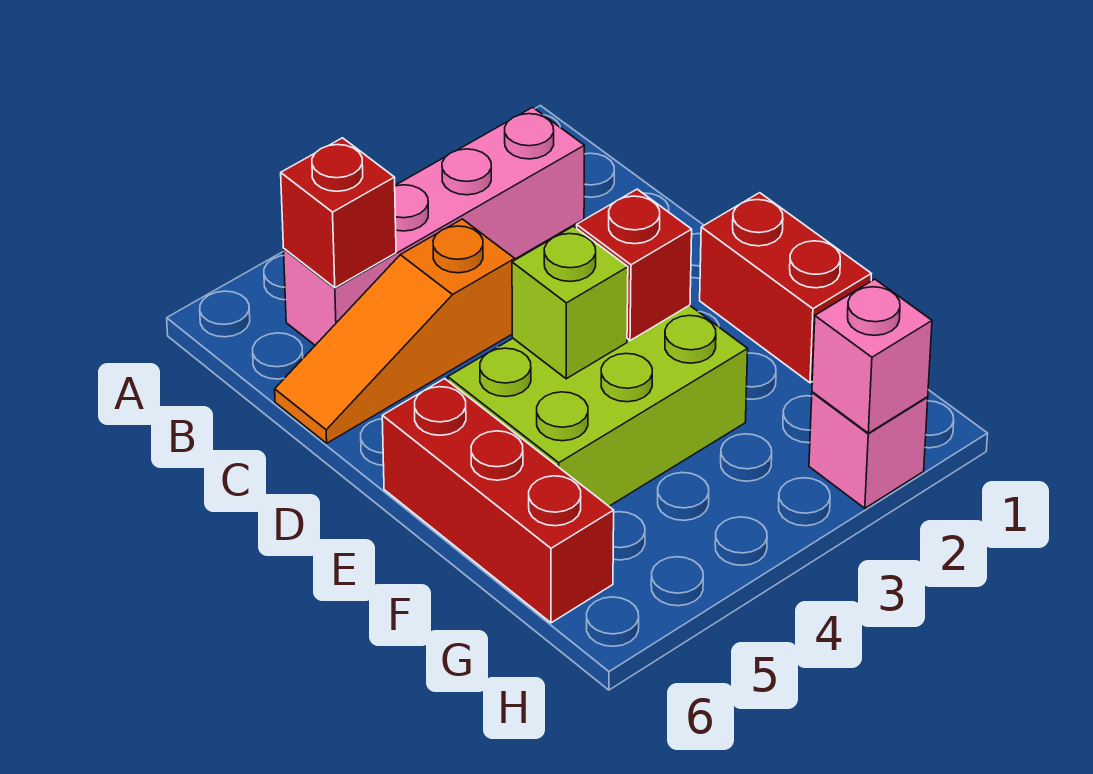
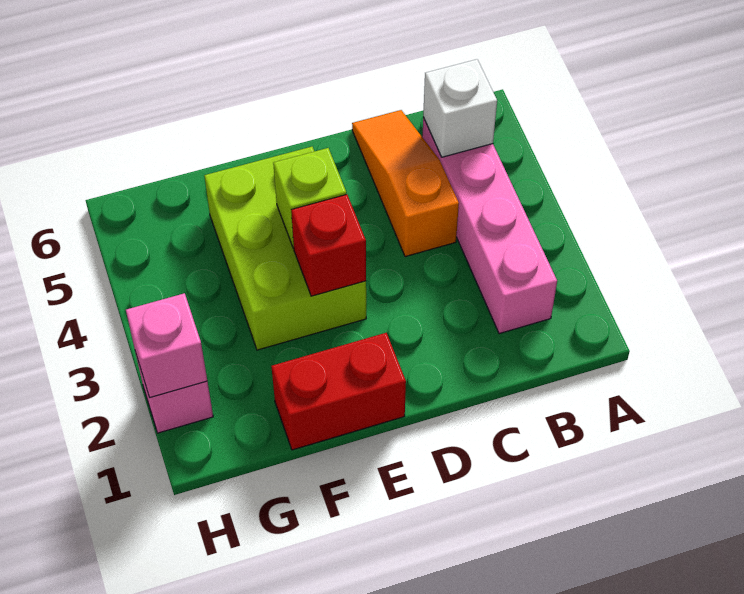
red 1x1 brick [281,138,396,288] -> white 1x1 brick [423,59,497,157]
red 1x3 brick [382,379,614,623] -> none

